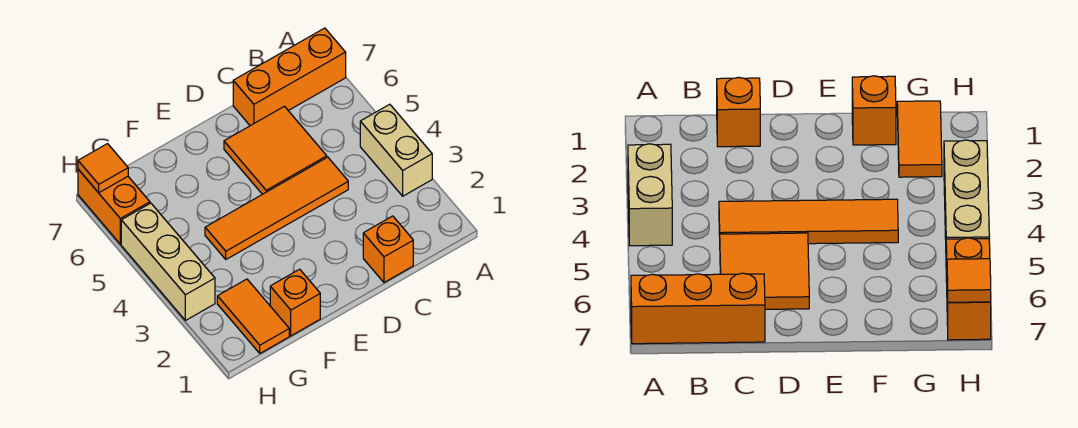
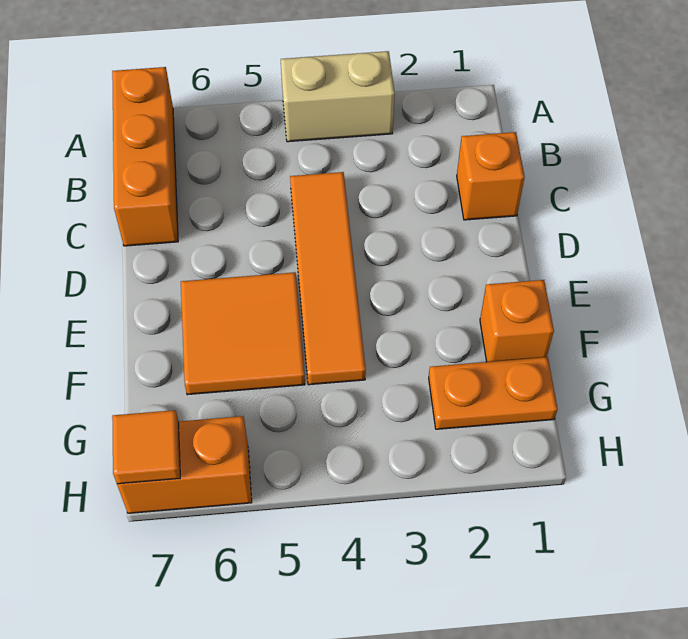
orange 2x2 tile [224,106,327,194] -> orange 2x2 tile moved to [181,272,305,395]
orange 1x2 tile [217,279,289,353] -> orange 1x2 plate [429,357,558,429]
tan 1x3 brick [121,203,215,320] -> none

